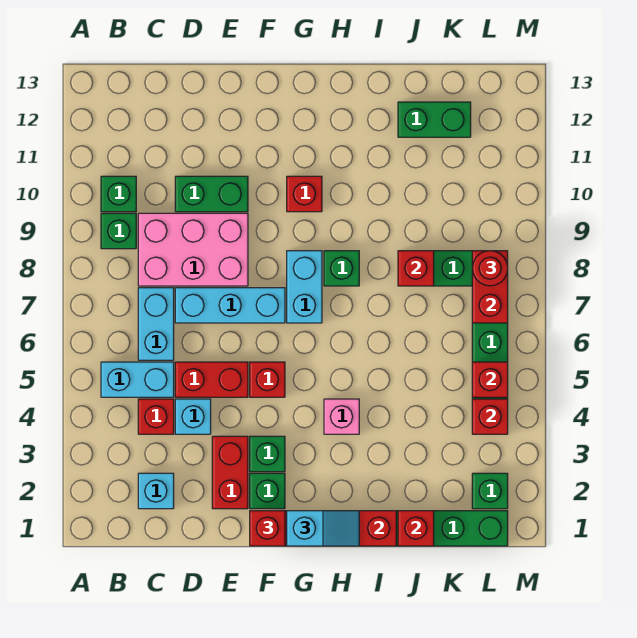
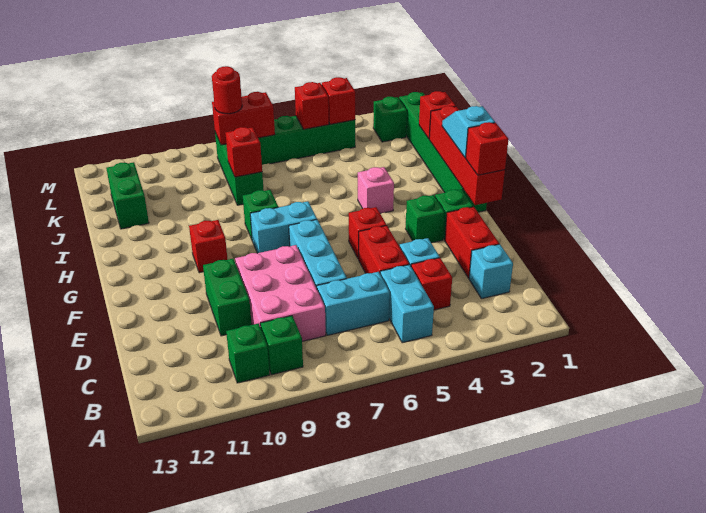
red 1x2 brick [212,436,248,509] -> red 1x2 brick turned to [445,207,499,278]

